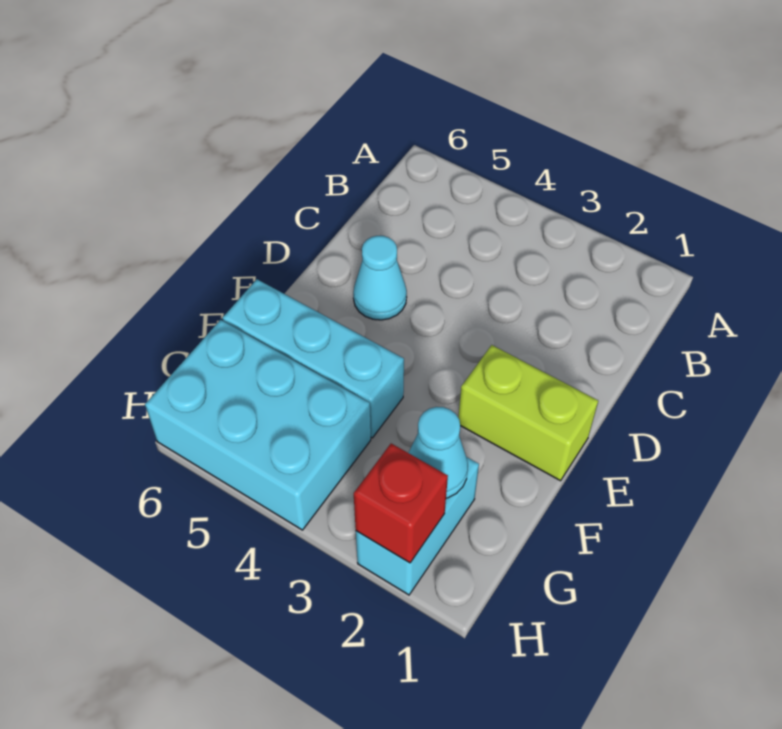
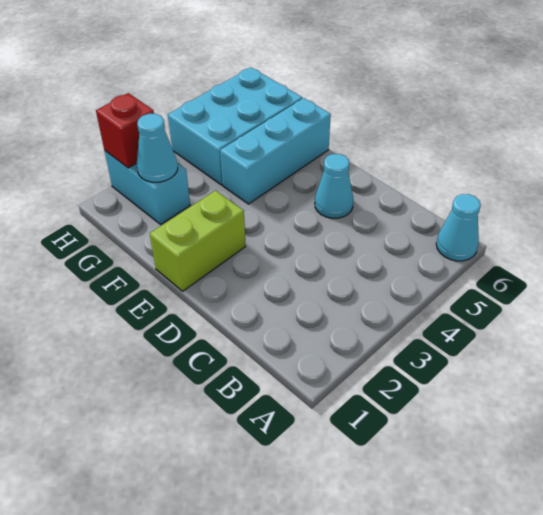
none -> cyan 1x1 cone [436,194,481,261]

